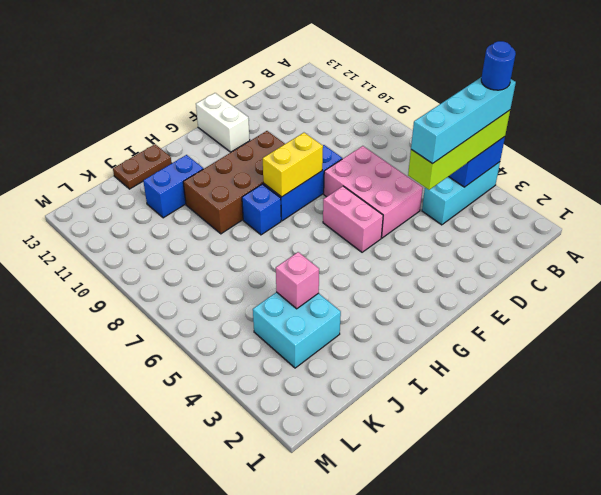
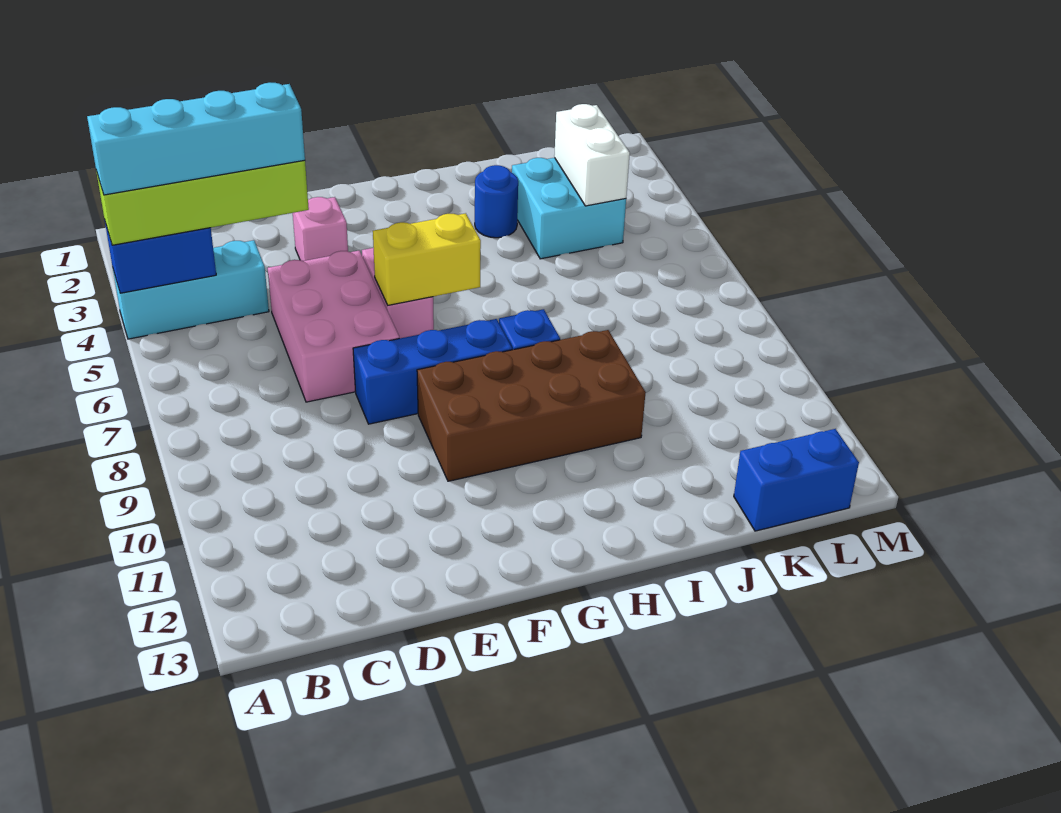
blue 1x1 round brick [481,41,516,90] -> blue 1x1 round brick moved to [475,165,518,238]
yellow 1x2 brick [263,133,323,197] -> yellow 1x2 brick moved to [373,213,481,305]
white 1x2 brick [196,93,250,152] -> white 1x2 brick moved to [554,104,630,206]
blue 1x2 brick [143,155,203,218] -> blue 1x2 brick moved to [734,429,859,531]
brown 1x2 plate [113,144,172,189] -> none
pink 1x1 brick [276,252,319,309] -> pink 1x1 brick moved to [293,197,348,261]

